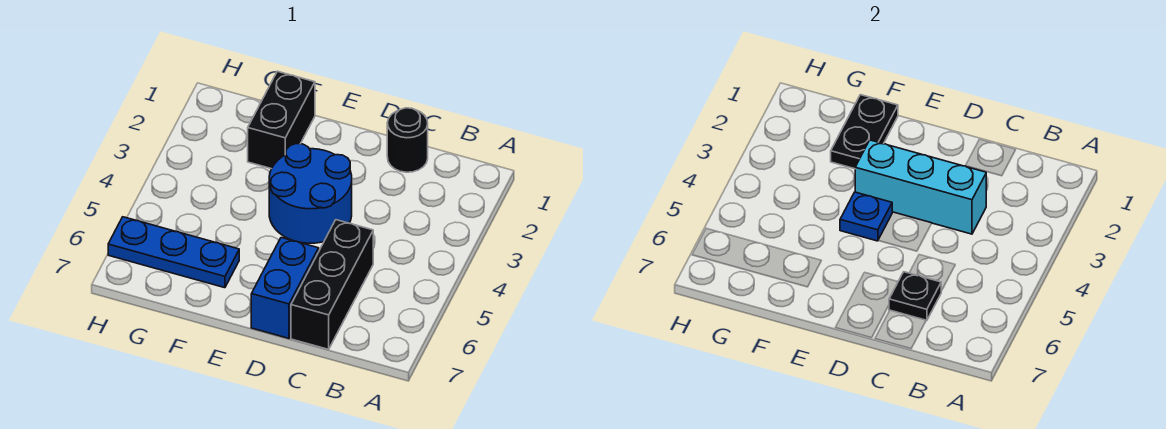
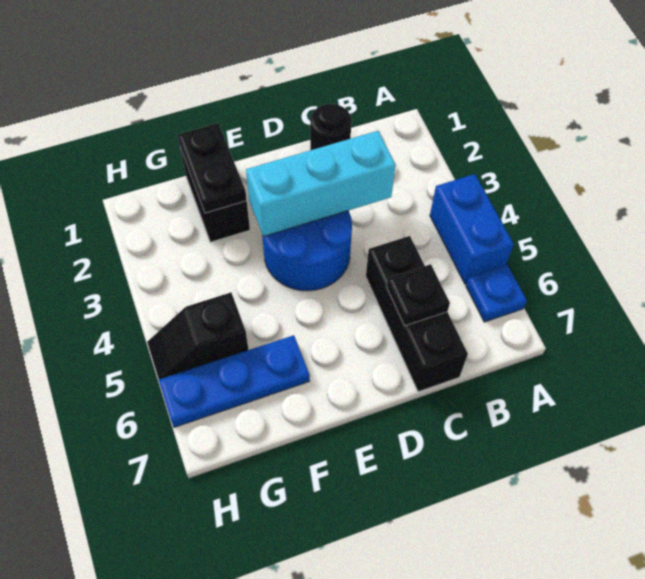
blue 1x2 brick [251,238,319,338] -> blue 1x2 brick moved to [430,174,514,284]
blue 1x1 plate [840,192,892,241] -> blue 1x1 plate moved to [466,265,527,322]
none -> black 1x2 slope [147,292,248,379]

